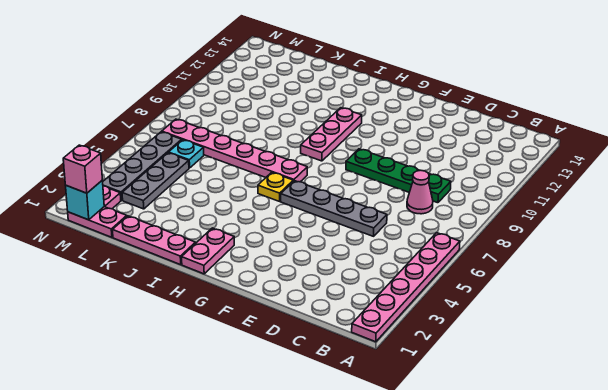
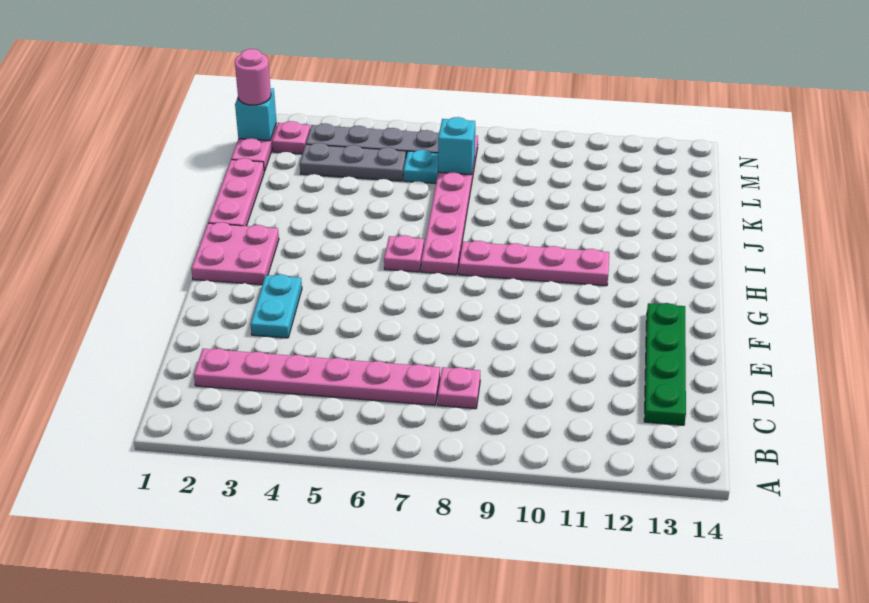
pink 1x6 plate [352,233,460,342] -> pink 1x6 plate moved to [194,348,440,405]
pink 1x1 cone [407,170,433,214] -> pink 1x1 plate [438,367,480,409]
green 1x4 plate [346,149,451,203] -> green 1x4 plate moved to [644,303,686,425]
grey 1x4 plate [281,181,387,236] -> none
none -> cyan 1x2 plate [251,274,302,338]
pink 1x2 plate [182,228,234,274] -> pink 2x2 plate [191,222,279,285]
yellow 1x1 plate [258,172,293,201] -> pink 1x1 plate [384,235,424,272]
pink 1x3 plate [301,108,362,161] -> pink 1x4 plate [459,241,609,286]
none -> cyan 1x1 brick [438,117,475,175]
pink 1x1 brick [63,145,102,193] -> pink 1x1 round brick [235,49,271,105]

